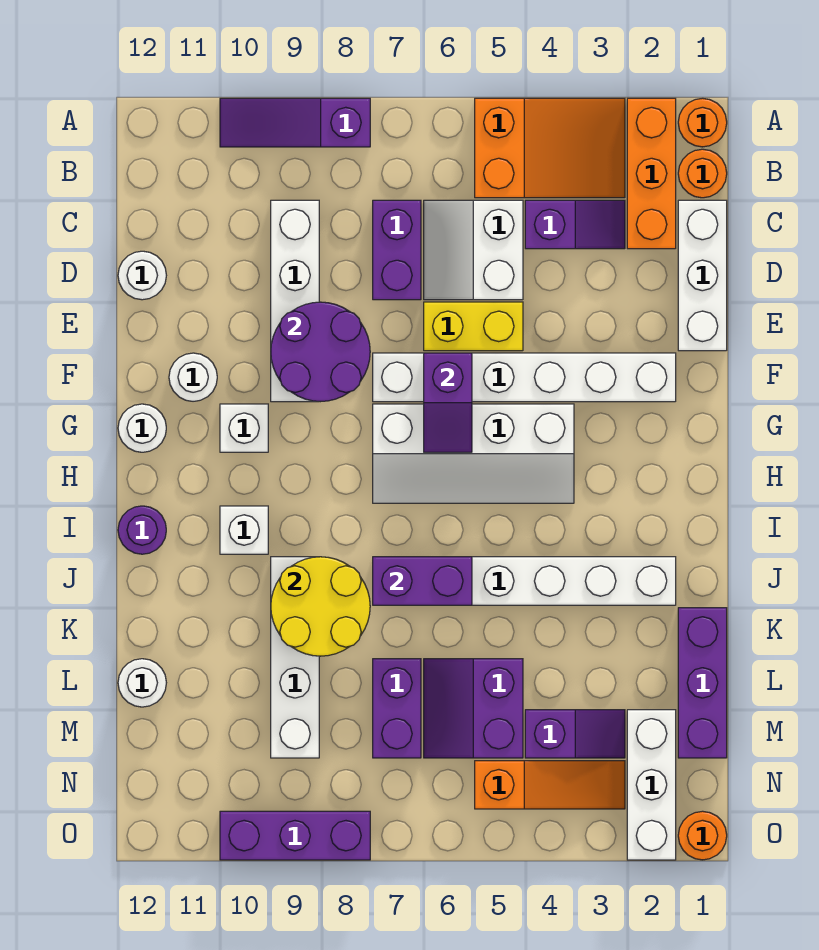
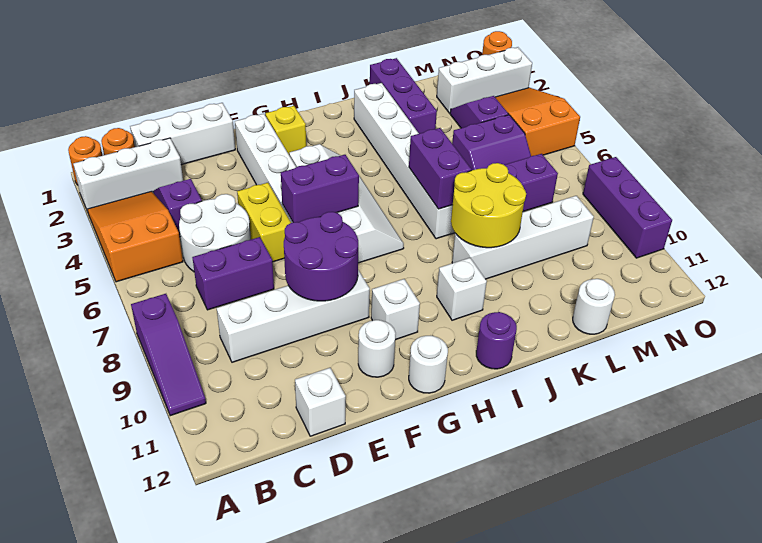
orange 1x3 brick [627,98,676,249] -> white 1x3 brick [73,138,183,212]
white 2x2 slope [424,200,523,300] -> white 2x2 round brick [179,194,251,272]
white 1x1 round brick [118,251,166,300] -> white 1x1 brick [295,368,346,436]
purple 1x2 slope [424,353,472,452] -> purple 1x2 brick [281,155,359,222]
none -> yellow 1x1 brick [265,106,306,154]
purple 1x3 brick [678,608,727,758] -> purple 1x3 brick turned to [370,58,437,134]
orange 1x3 slope [475,761,625,809] -> orange 2x3 slope [495,88,580,156]

